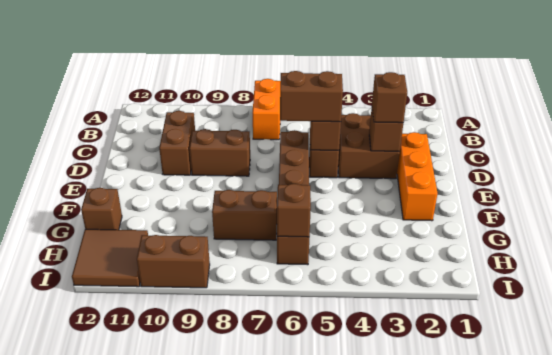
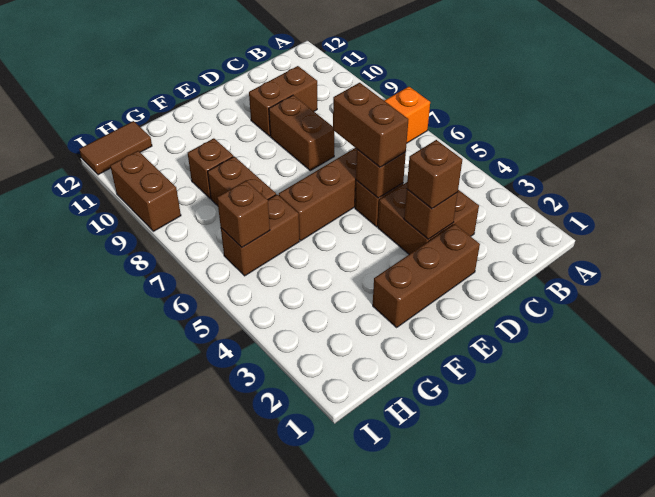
orange 1x3 brick [397,132,438,221] -> brown 1x3 brick [373,224,480,327]
brown 1x1 brick [81,188,122,230] -> brown 1x1 brick moved to [188,138,233,199]
brown 2x2 tile [72,229,148,287] -> brown 1x2 tile [79,121,152,175]

